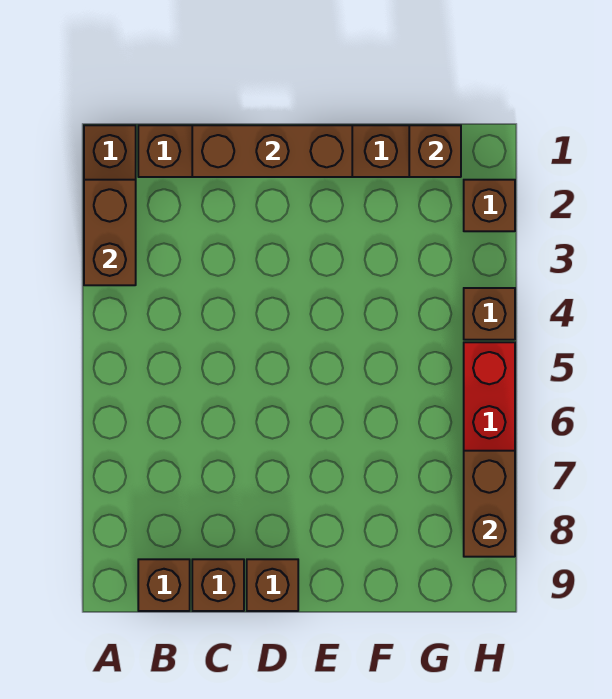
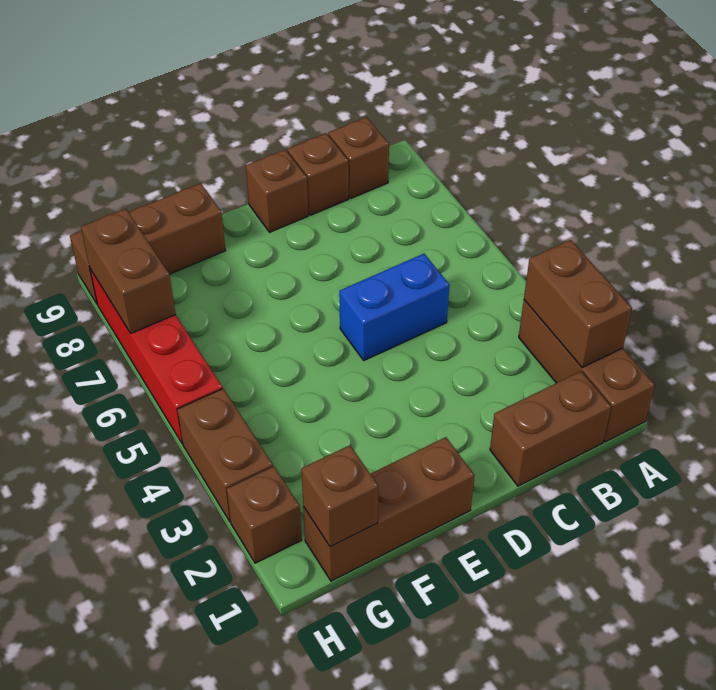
brown 1x3 brick [192,125,352,177] -> brown 1x3 brick moved to [70,183,226,304]
none -> blue 1x2 brick [339,254,450,360]
brown 1x1 brick [464,288,515,340] -> brown 1x2 brick [177,389,273,522]

